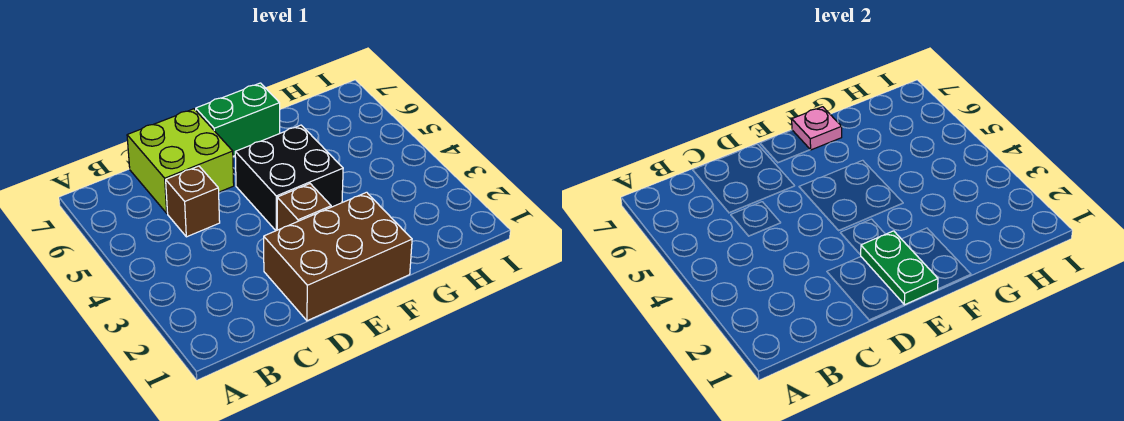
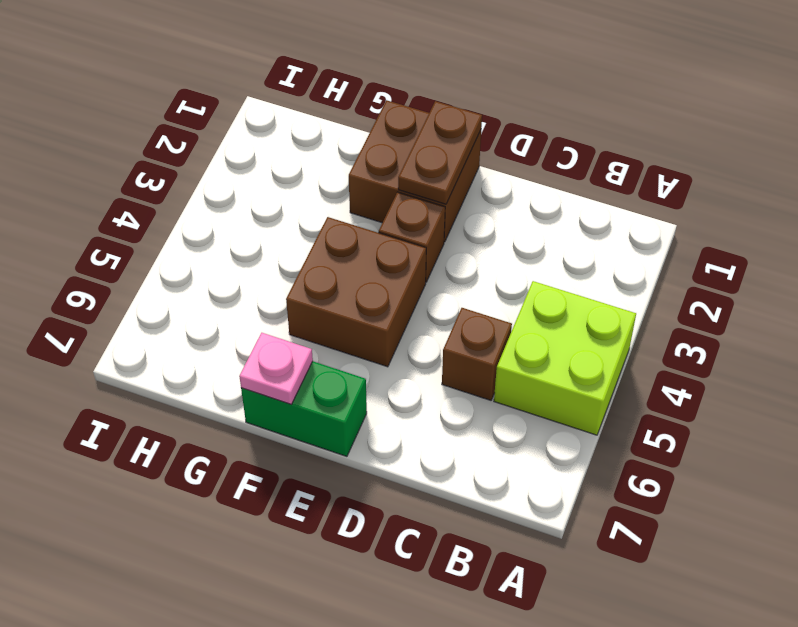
lime 2x2 brick [127,109,234,213] -> lime 2x2 brick moved to [494,281,636,435]
brown 2x3 brick [264,192,412,321] -> brown 2x2 brick [349,100,481,242]
green 1x2 plate [861,231,938,305] -> brown 1x2 plate [398,101,482,204]
black 2x2 brick [235,125,343,230] -> brown 2x2 brick [286,217,426,367]

